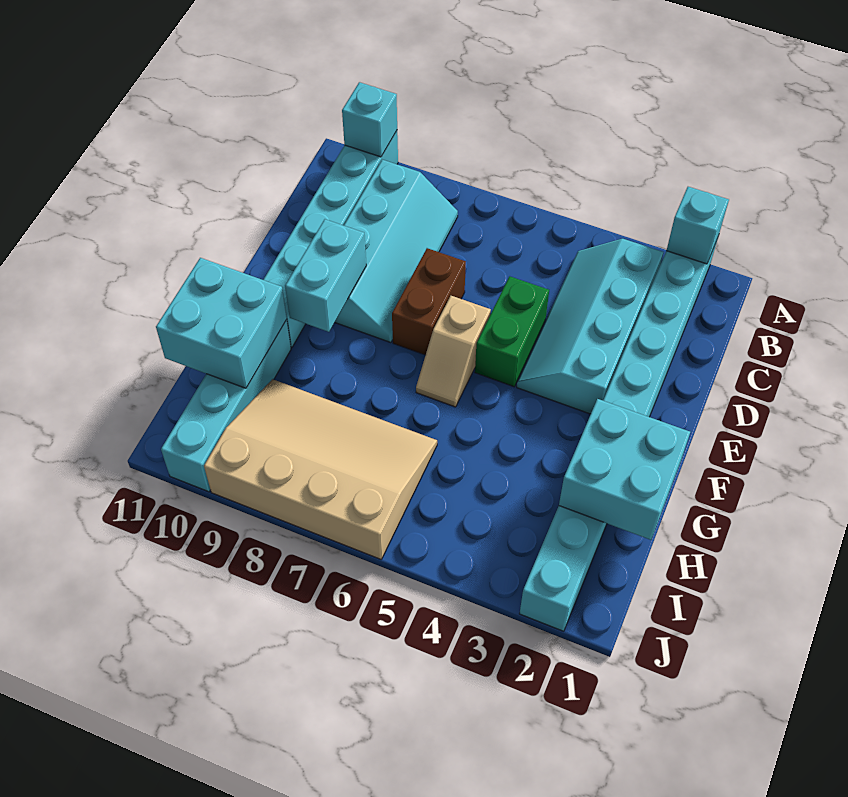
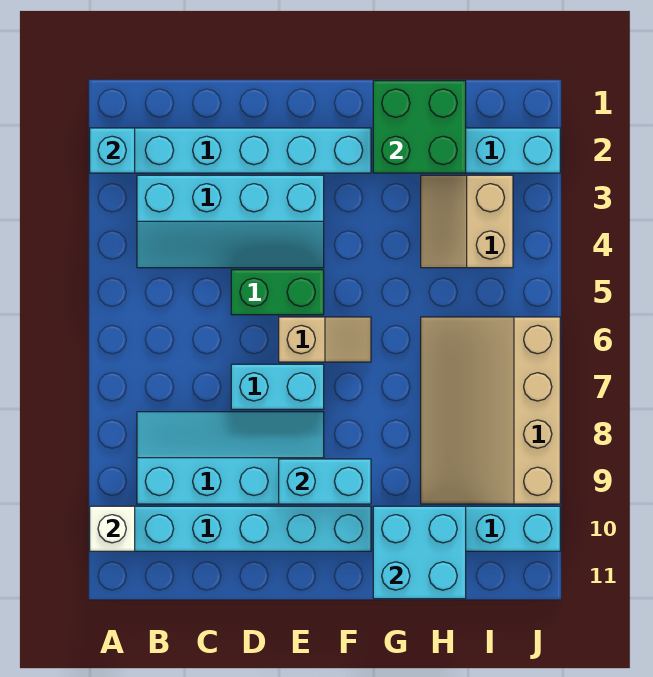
cyan 1x1 brick [342,82,397,157] -> white 1x1 brick [90,506,135,551]
brown 1x2 brick [392,248,466,355] -> cyan 1x2 brick [231,364,324,409]
cyan 2x2 brick [559,399,690,540] -> green 2x2 brick [373,81,466,173]
none -> tan 2x2 slope [421,175,513,268]

